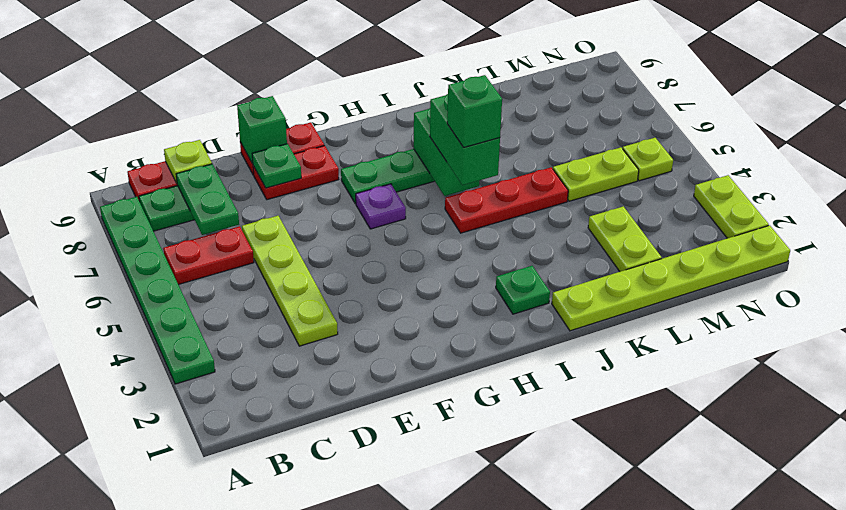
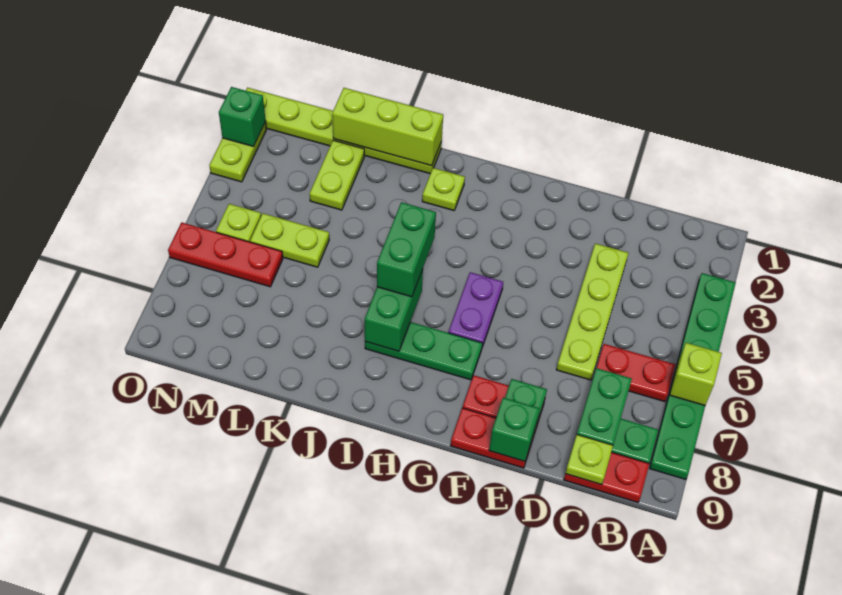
none -> lime 1x1 brick [670,343,722,405]
purple 1x1 plate [356,184,406,229] -> purple 1x2 plate [449,272,503,347]
green 1x1 plate [496,266,550,314] -> lime 1x1 plate [422,168,465,210]
red 1x3 plate [445,167,568,233] -> red 1x3 plate moved to [168,222,283,287]
green 1x1 brick [447,75,502,148] -> green 1x1 brick moved to [219,87,266,147]
none -> lime 1x3 brick [332,88,443,166]

